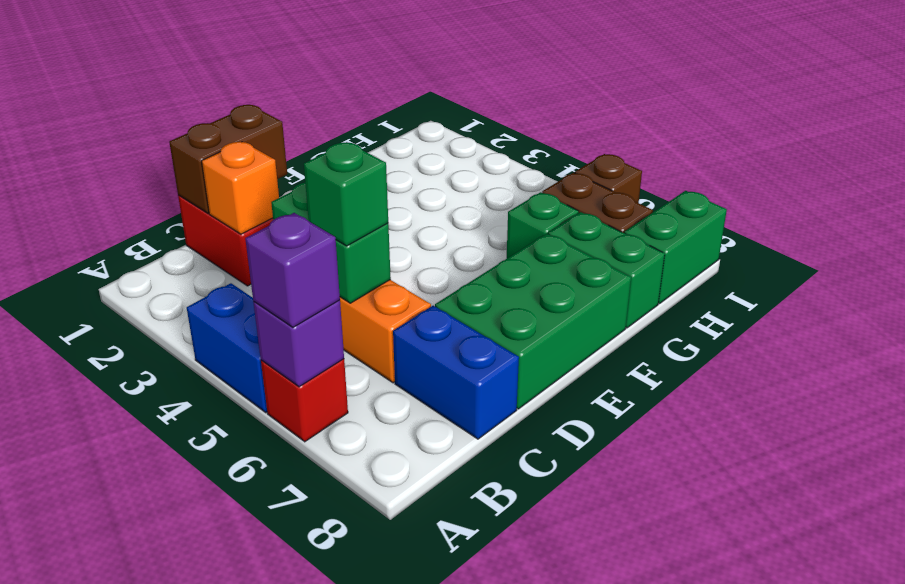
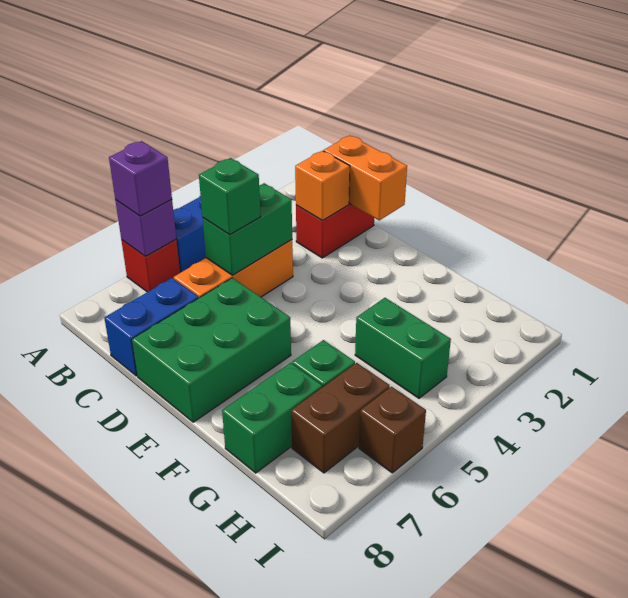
brown 1x2 brick [169,105,287,213] -> orange 1x2 brick [324,135,407,220]
green 2x3 brick [435,234,631,409] -> green 2x3 brick turned to [132,278,291,422]
green 1x2 brick [624,191,727,304] -> green 1x2 brick moved to [355,298,451,398]

